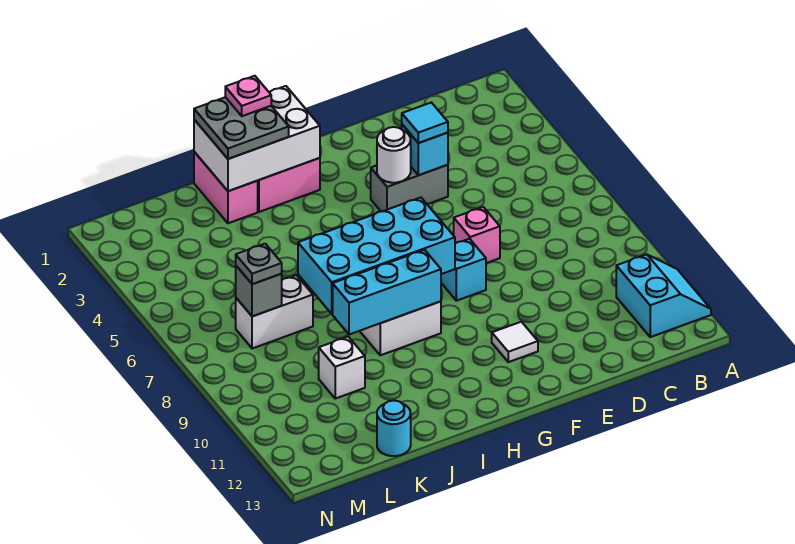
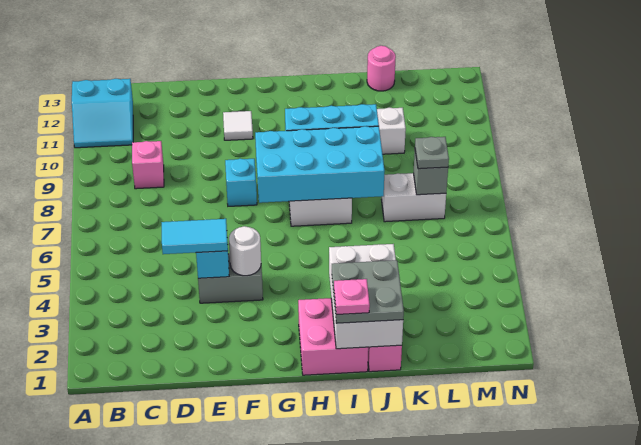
cyan 2x2 slope [616,254,711,337] -> cyan 2x2 slope turned to [72,79,133,148]
cyan 1x1 tile [402,102,448,143] -> cyan 1x2 tile [162,219,228,254]
pink 1x1 brick [454,207,500,263] -> pink 1x1 brick moved to [132,141,164,189]
white 2x3 brick [194,86,320,191] -> white 2x3 brick turned to [329,244,403,349]
cyan 1x1 round brick [377,400,411,456] -> pink 1x1 round brick [367,46,396,91]

